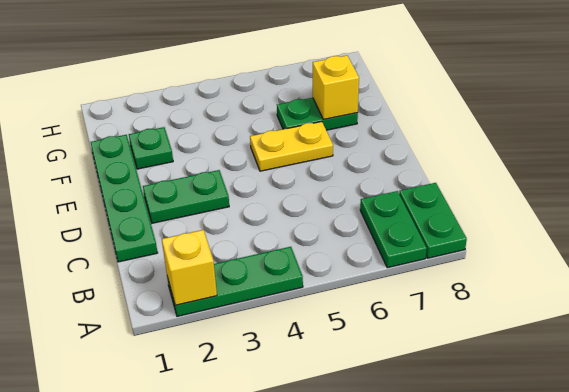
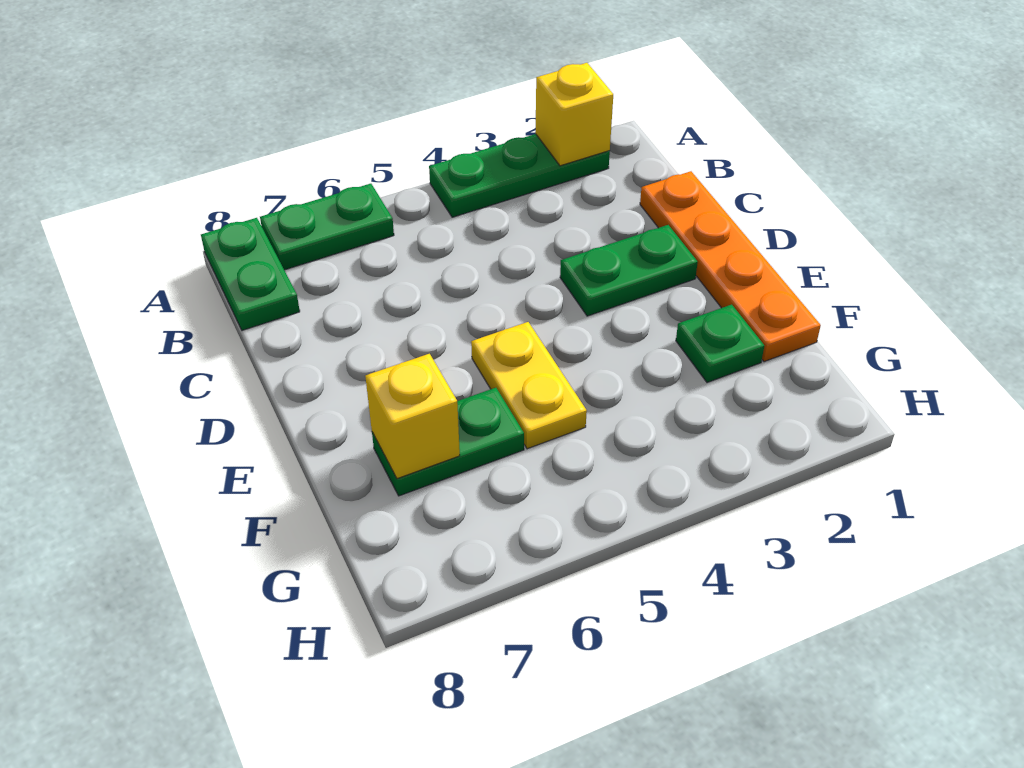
green 1x2 plate [360,191,427,268] -> green 1x2 plate turned to [260,184,394,270]
green 1x4 plate [91,135,158,262] -> orange 1x4 plate [640,171,821,362]
yellow 1x2 plate [250,122,333,171] -> yellow 1x2 plate turned to [471,322,587,449]

